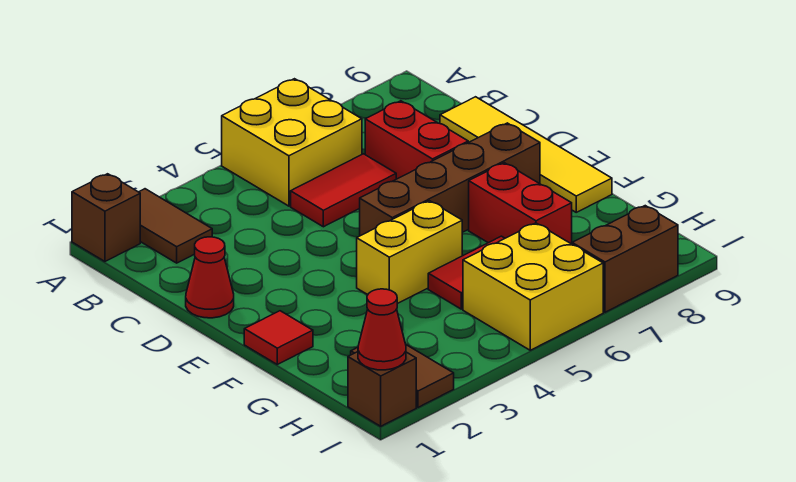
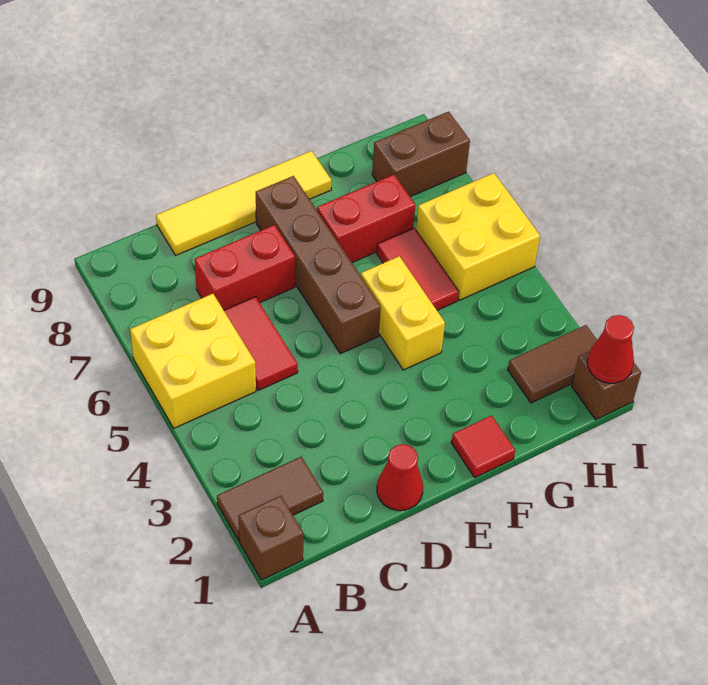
brown 1x2 brick [572,206,678,312] -> brown 1x2 brick turned to [372,111,470,197]

